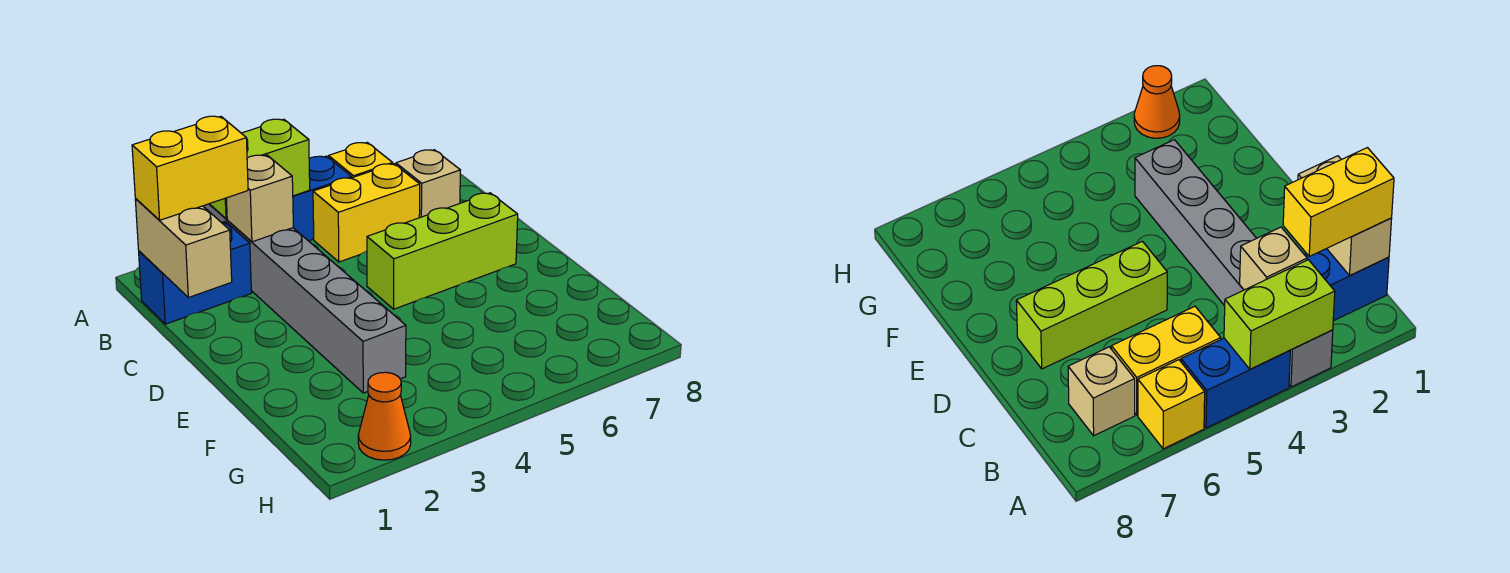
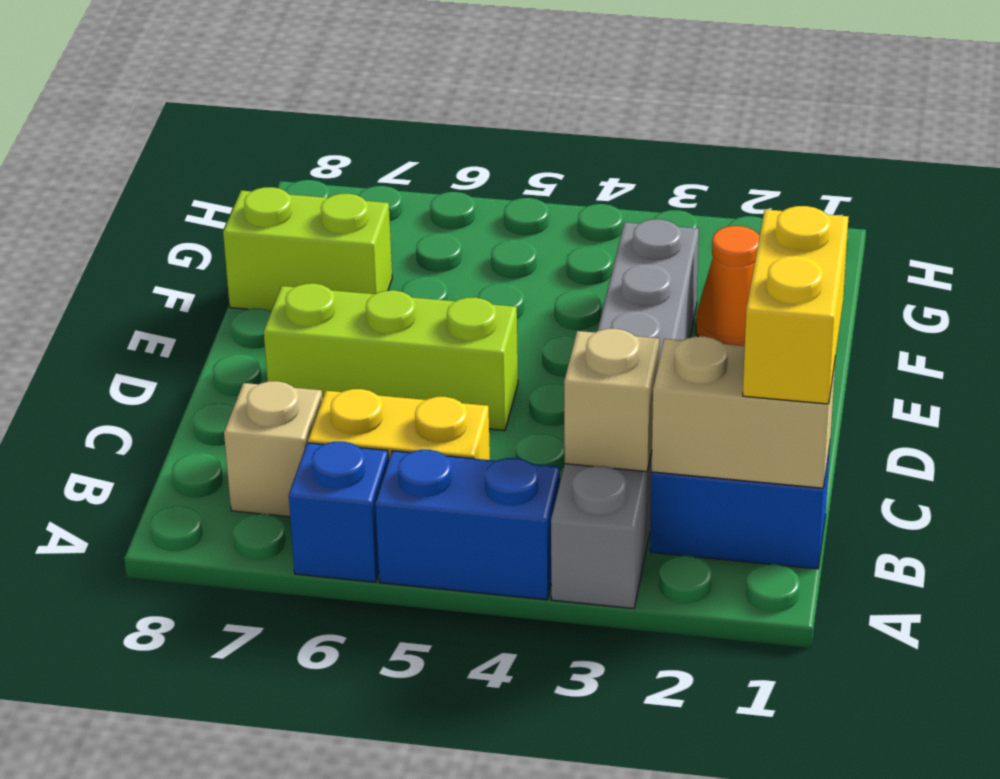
lime 1x2 brick [210,119,310,219] -> lime 1x2 brick moved to [223,187,392,311]
yellow 1x1 brick [329,143,393,178] -> blue 1x1 brick [289,442,388,582]
tan 1x2 brick [135,199,232,298] -> tan 1x2 brick turned to [652,336,836,488]
yellow 1x2 brick [132,116,248,220] -> yellow 1x2 brick turned to [743,206,849,404]
orange 1x1 cone [358,372,411,460] -> orange 1x1 cone moved to [696,226,760,346]

